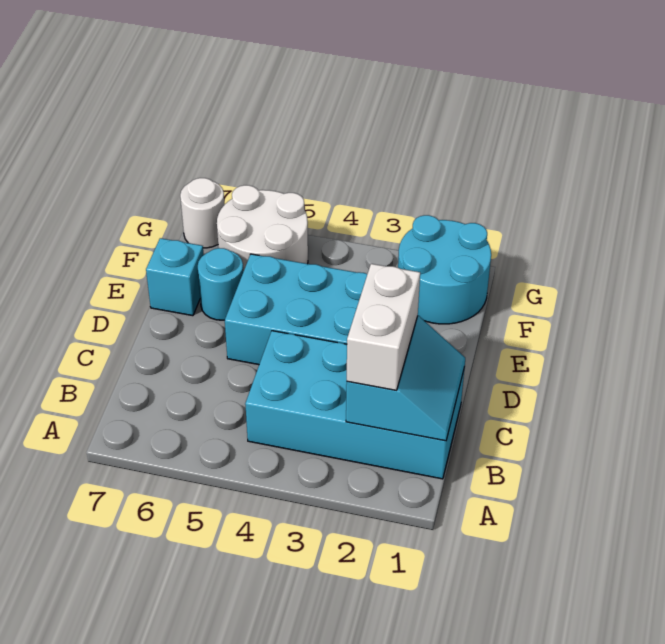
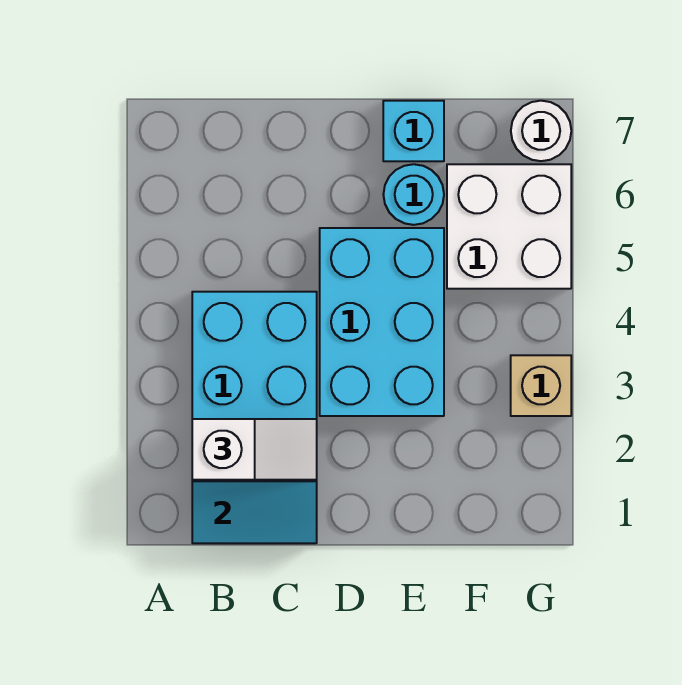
white 1x2 brick [347,264,420,390] -> white 1x2 slope [192,419,317,480]
cyan 2x2 round brick [398,215,491,324] -> none
white 2x2 round brick [217,185,308,271] -> white 2x2 brick [447,164,571,289]
none -> tan 1x1 brick [511,355,571,416]

